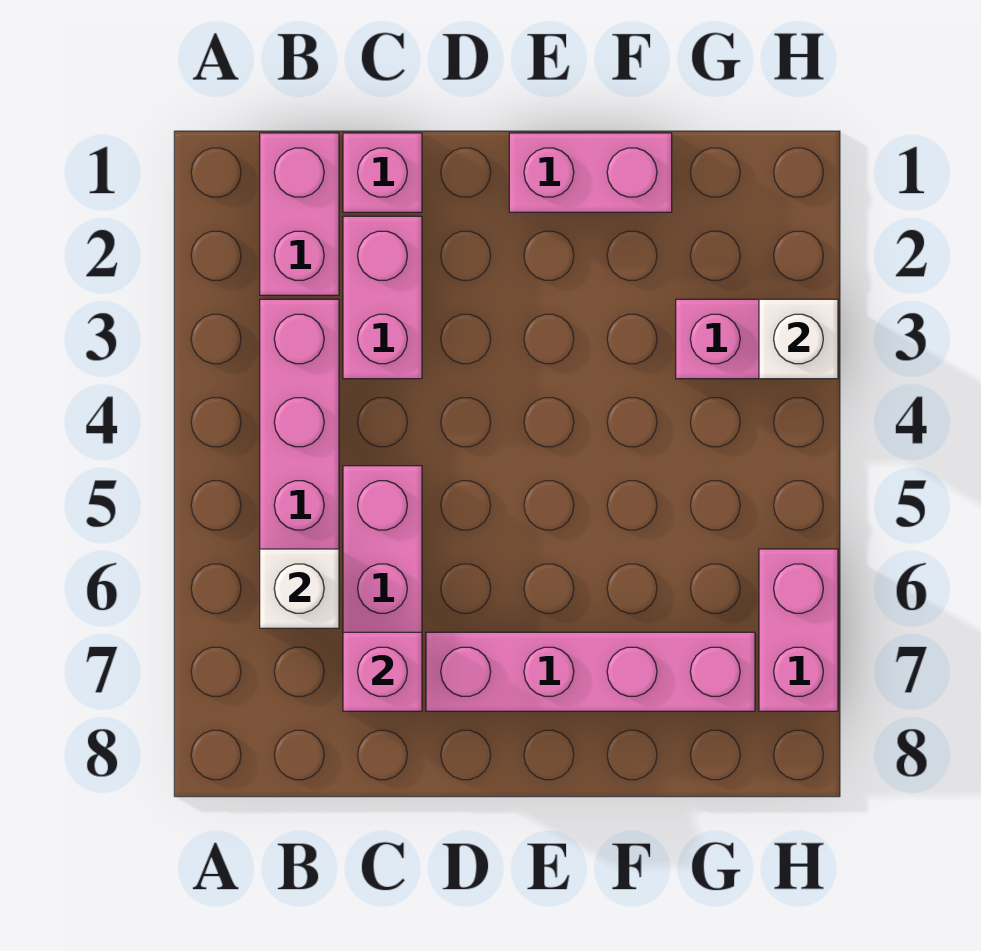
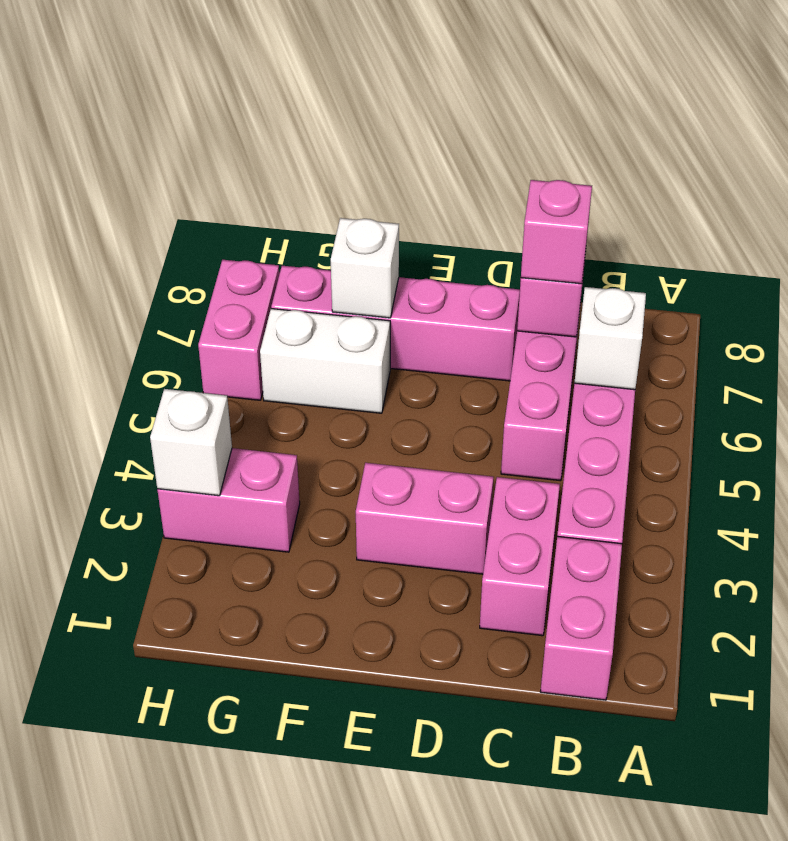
pink 1x1 brick [343,133,422,212] -> pink 1x1 brick moved to [521,180,592,284]
pink 1x2 brick [509,133,672,212] -> pink 1x2 brick moved to [356,463,493,574]
none -> white 1x2 brick [260,309,390,413]
none -> white 1x1 brick [331,218,399,318]

